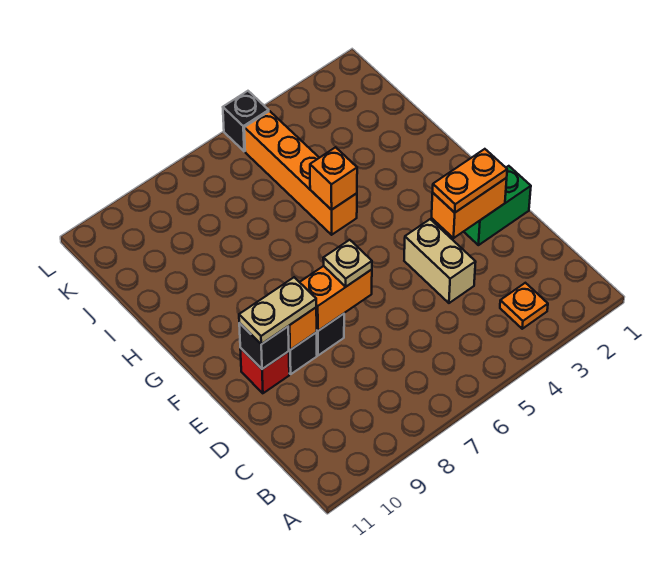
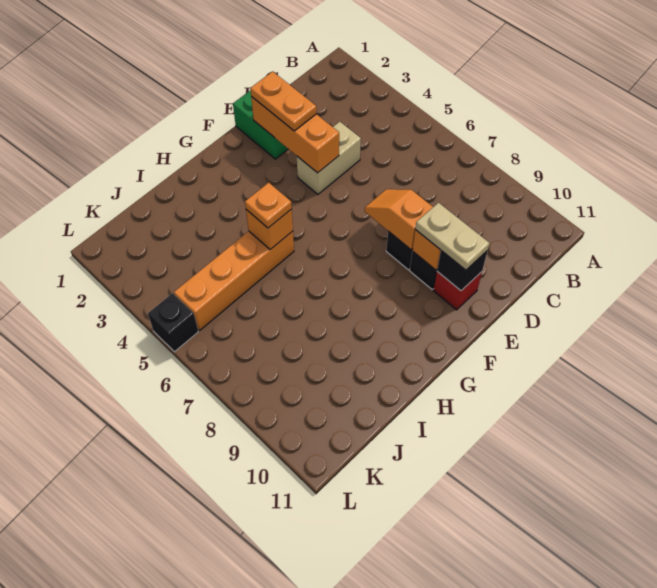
orange 1x1 plate [500,283,548,329] -> orange 1x1 plate moved to [245,183,292,228]
orange 1x2 brick [432,178,507,238] -> orange 1x3 brick [251,97,339,173]
orange 1x2 brick [300,266,372,331] -> orange 1x2 slope [365,189,433,250]
tan 1x1 plate [323,240,372,287] -> none

